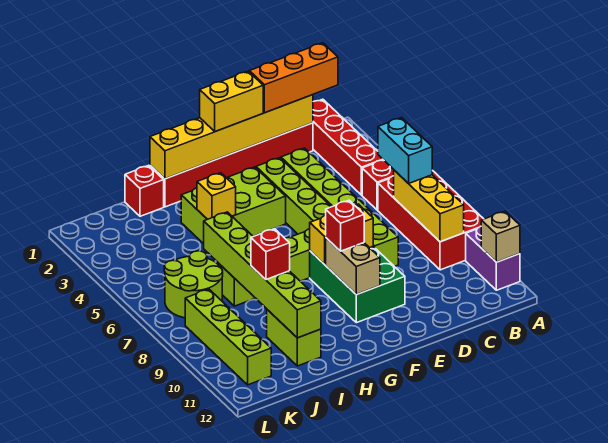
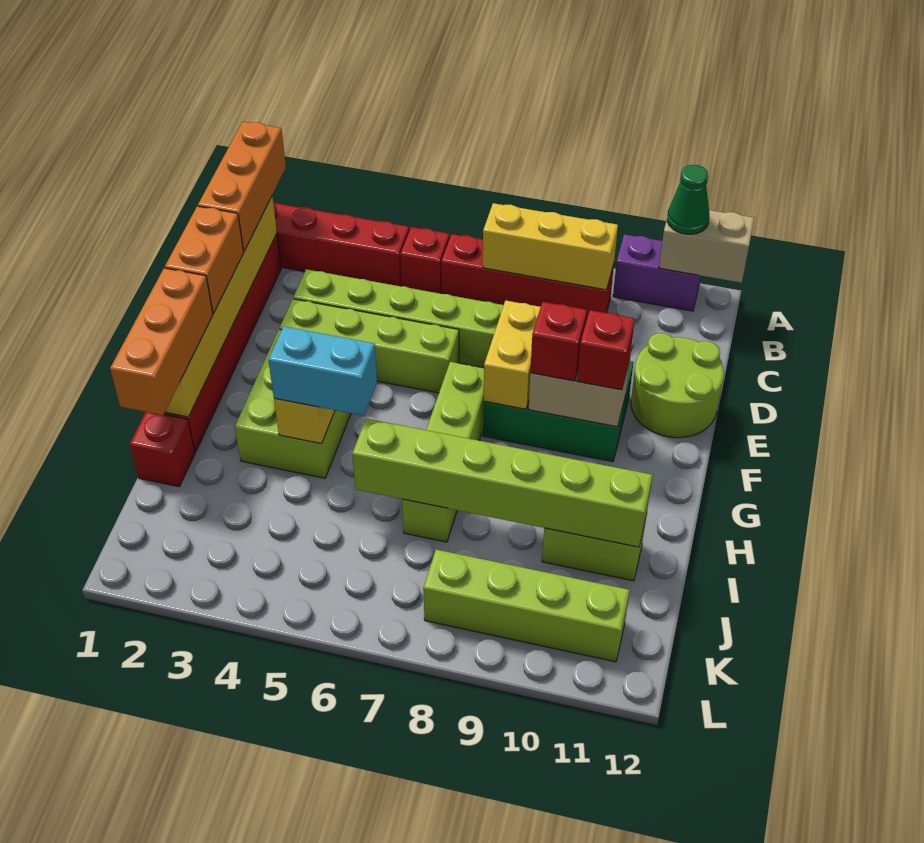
red 2x4 brick [378,170,483,270] -> red 1x4 brick [441,234,614,320]
tan 1x1 brick [481,211,520,262] -> tan 1x2 brick [659,210,754,283]
none -> green 1x1 cone [667,165,709,234]
cyan 1x2 brick [378,118,432,184] -> cyan 1x2 brick moved to [268,326,377,416]
yellow 1x2 brick [200,71,263,132] -> orange 1x2 brick [165,206,244,313]
none -> orange 1x3 brick [110,268,213,415]
red 1x1 brick [251,229,290,280] -> red 1x1 brick moved to [577,310,635,390]
lime 2x2 round brick [164,251,223,318] -> lime 2x2 round brick moved to [631,333,724,438]

